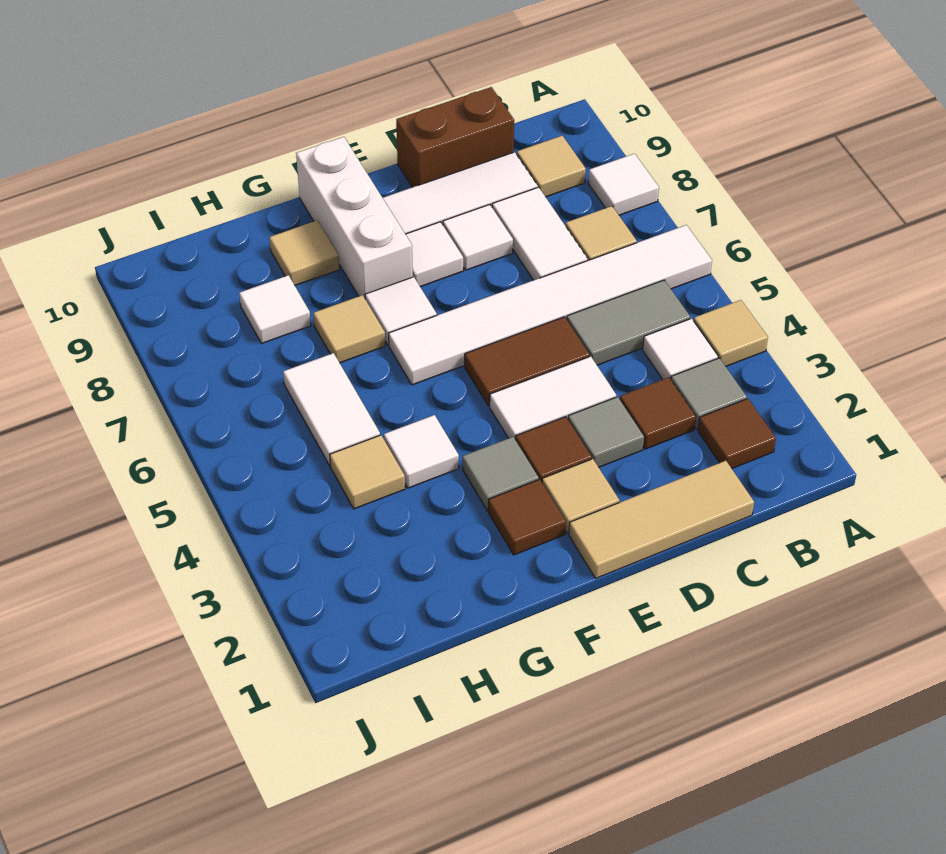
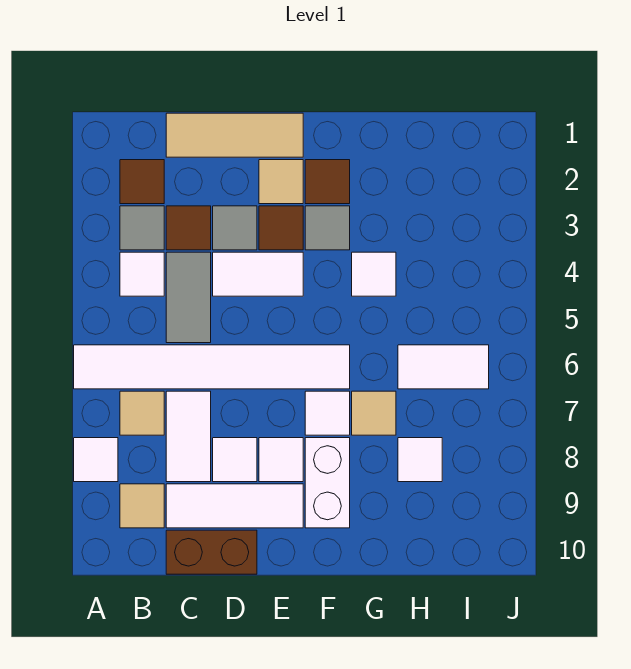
tan 1x1 tile [694,300,768,366] -> none
grey 1x2 tile [567,280,690,365] -> grey 1x2 tile turned to [166,252,211,343]
brown 1x2 tile [465,317,590,406] -> none
white 1x3 brick [296,137,413,298] -> white 1x2 brick [305,438,350,528]
tan 1x1 tile [269,220,340,285] -> none
tan 1x1 tile [330,435,405,509] -> none
white 1x2 tile [283,353,380,466] -> white 1x2 tile turned to [398,345,489,389]

